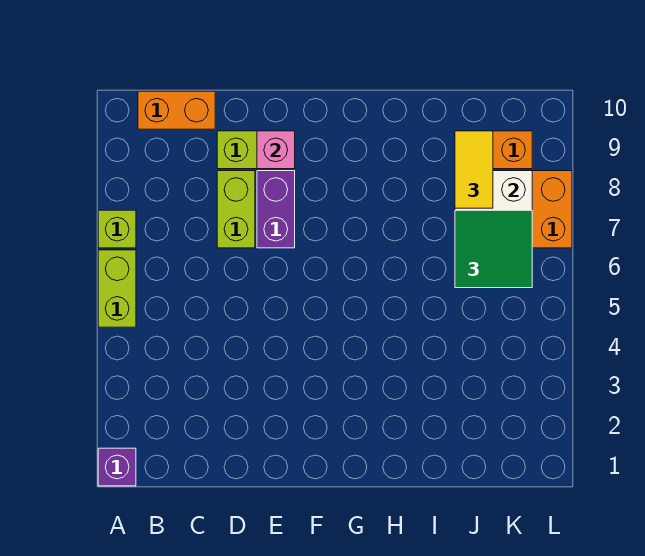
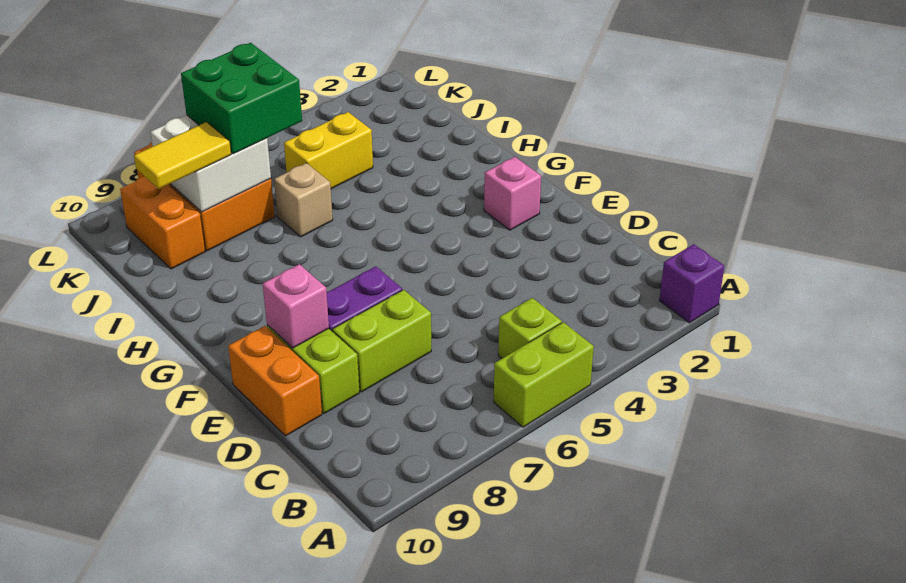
lime 1x1 brick [98,210,136,248] -> lime 1x1 brick moved to [498,298,562,359]
orange 1x2 brick [138,91,215,129] -> orange 1x2 brick moved to [228,326,322,436]
none -> pink 1x1 brick [484,157,541,230]
none -> tan 1x1 brick [274,163,333,237]
none -> yellow 1x2 brick [284,112,373,189]
green 2x2 tile [455,210,532,288] -> green 2x2 brick [181,43,302,154]

